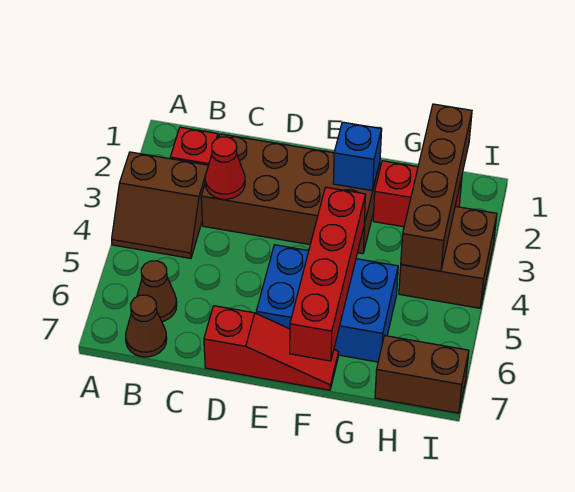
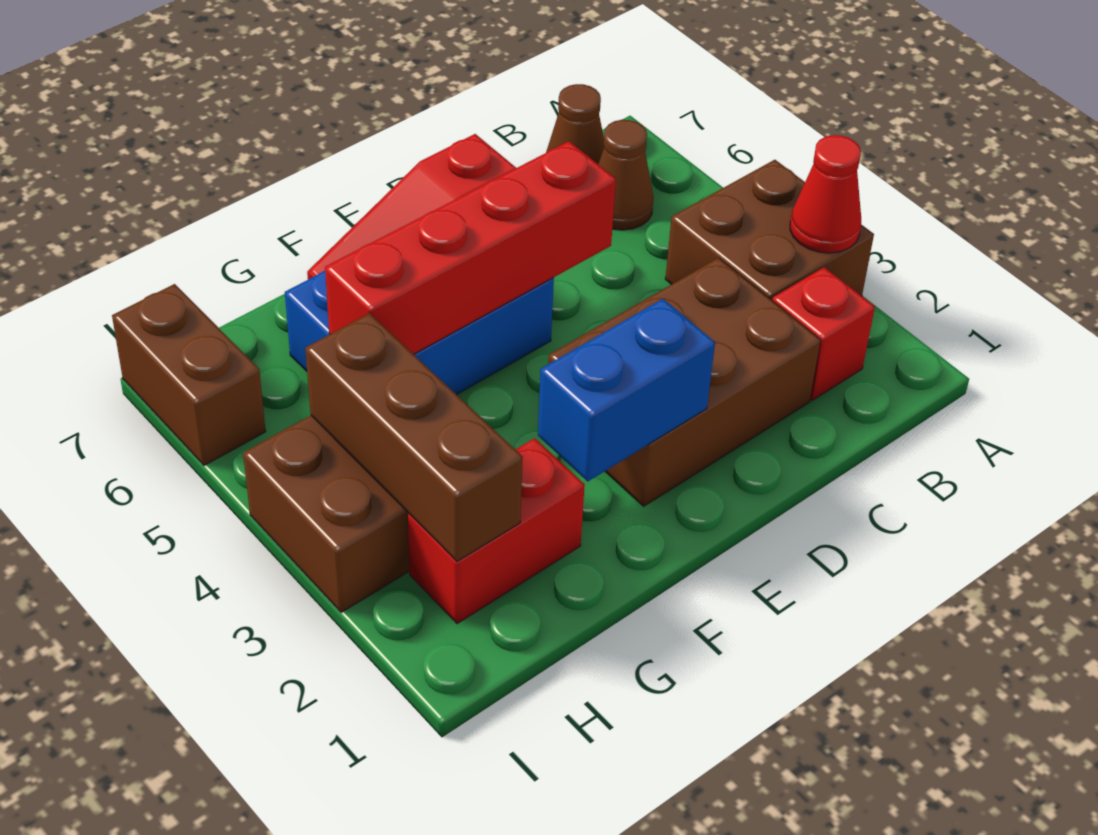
brown 2x2 slope [112,152,208,258] -> brown 2x2 brick [665,160,874,300]
brown 2x4 brick [201,134,380,254] -> brown 2x3 brick [548,258,821,506]
red 1x1 cone [205,137,245,199] -> red 1x1 cone moved to [790,135,861,253]
blue 1x1 brick [333,122,382,191] -> blue 1x2 brick [538,299,715,481]
red 1x4 brick [290,187,366,361] -> red 1x4 brick turned to [325,141,616,354]
brown 1x4 brick [401,104,472,271] -> brown 1x3 brick [305,313,523,561]
brown 1x2 brick [375,336,469,413] -> brown 1x2 brick turned to [112,284,266,466]

